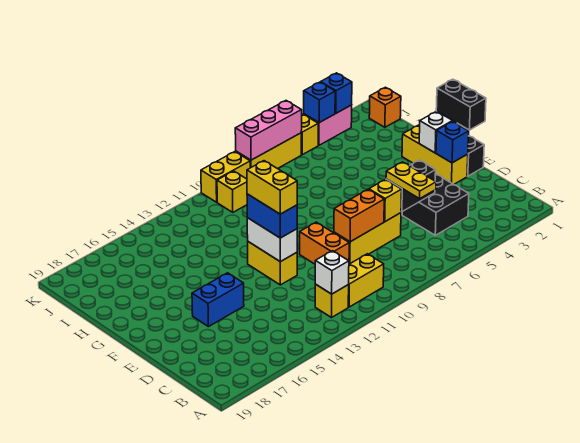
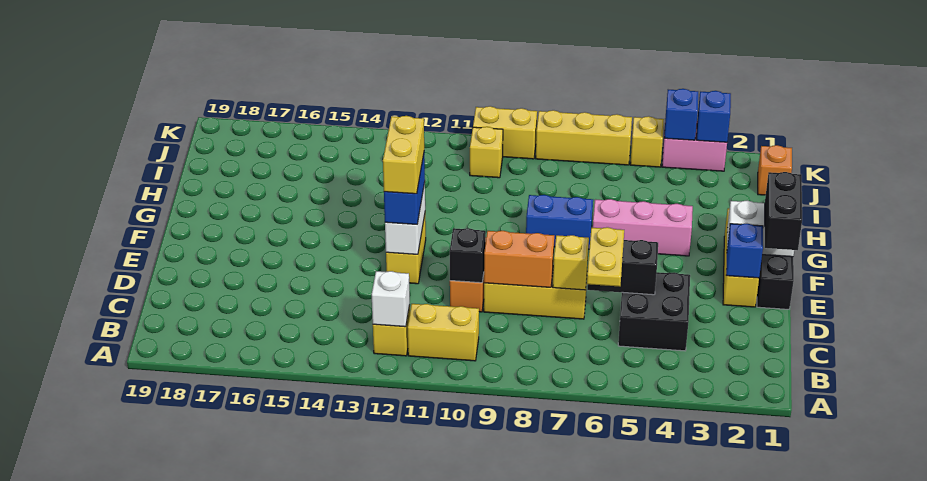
none -> black 1x1 brick [450,228,486,283]
blue 1x2 brick [192,273,244,327] -> blue 1x2 brick moved to [526,195,593,249]
pink 1x3 brick [235,101,302,160] -> pink 1x3 brick moved to [593,199,693,256]

